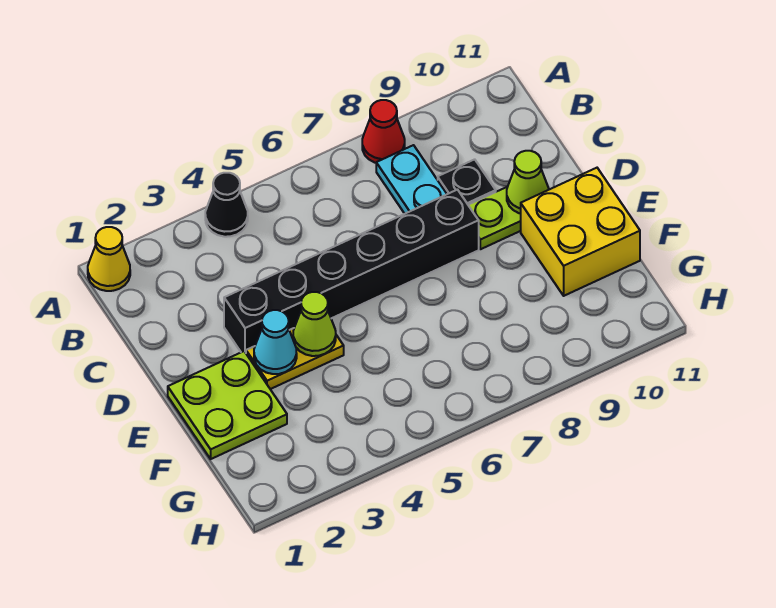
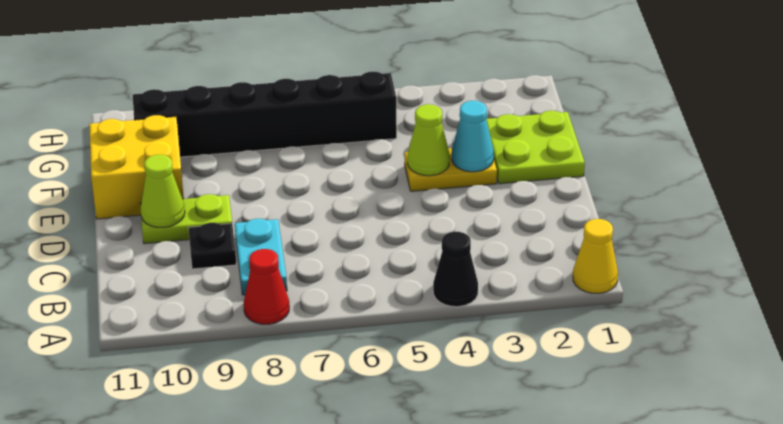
black 1x6 brick [224,190,479,353] -> black 1x6 brick moved to [133,72,397,157]

